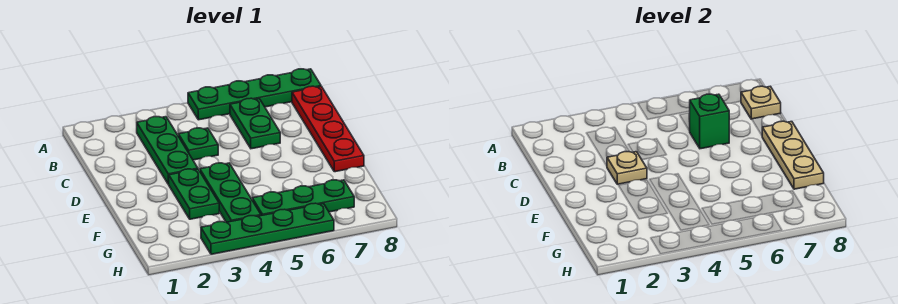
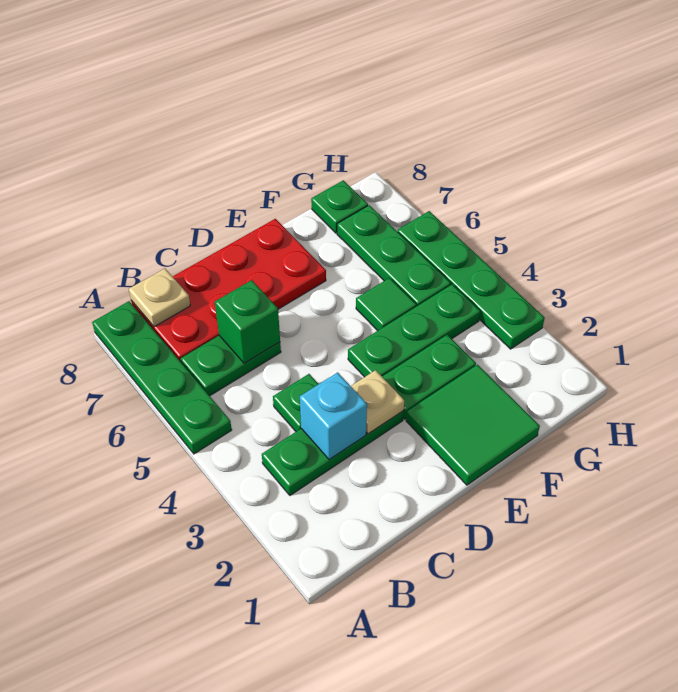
red 1x4 plate [292,86,364,172] -> red 2x4 plate [131,219,326,362]
none -> cyan 1x1 brick [300,372,367,460]
tan 1x3 plate [762,121,824,189] -> none
none -> green 2x2 tile [406,365,540,485]
none -> green 1x1 tile [356,278,416,331]
none -> green 1x1 plate [311,180,368,233]

